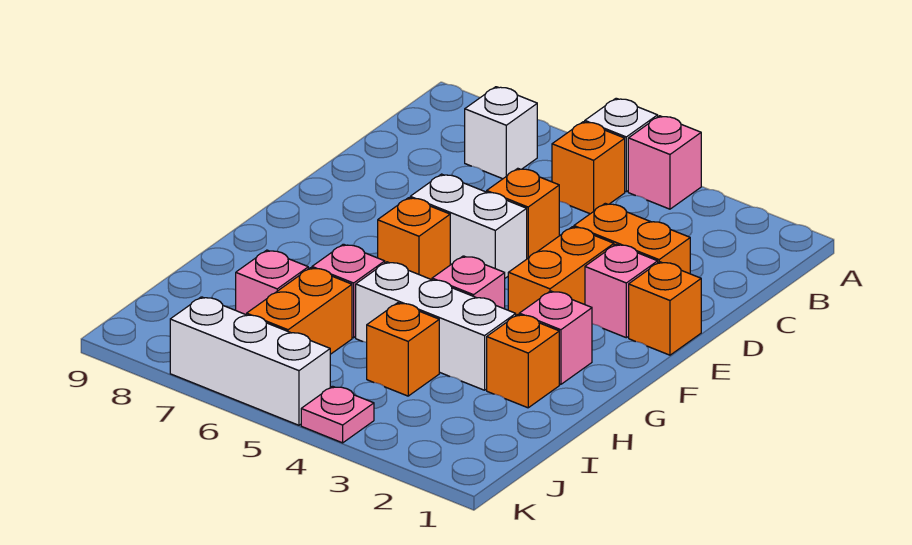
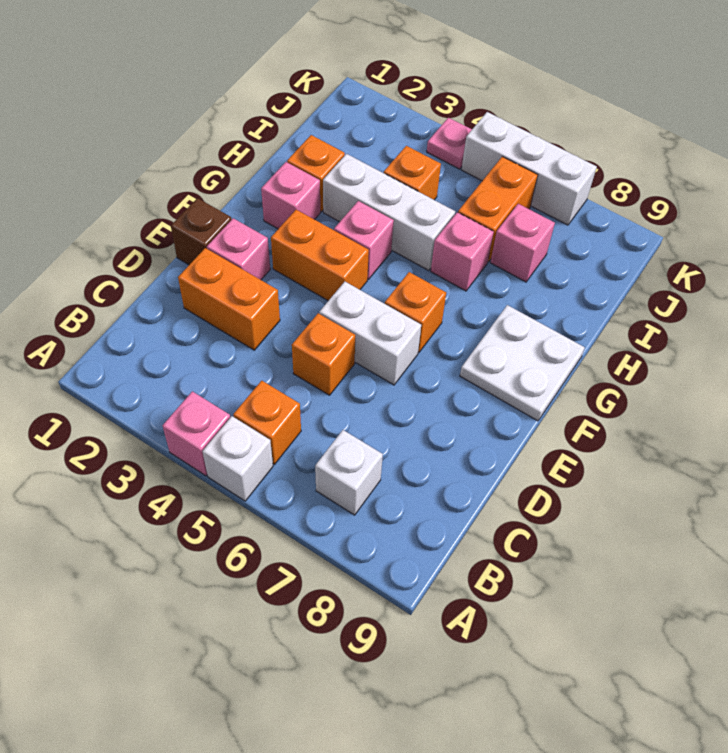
orange 1x1 brick [629,262,701,355] -> brown 1x1 brick [171,198,232,265]
orange 1x2 brick [508,227,614,315] -> orange 1x2 brick turned to [271,210,369,301]
none -> white 2x2 plate [460,305,585,421]

